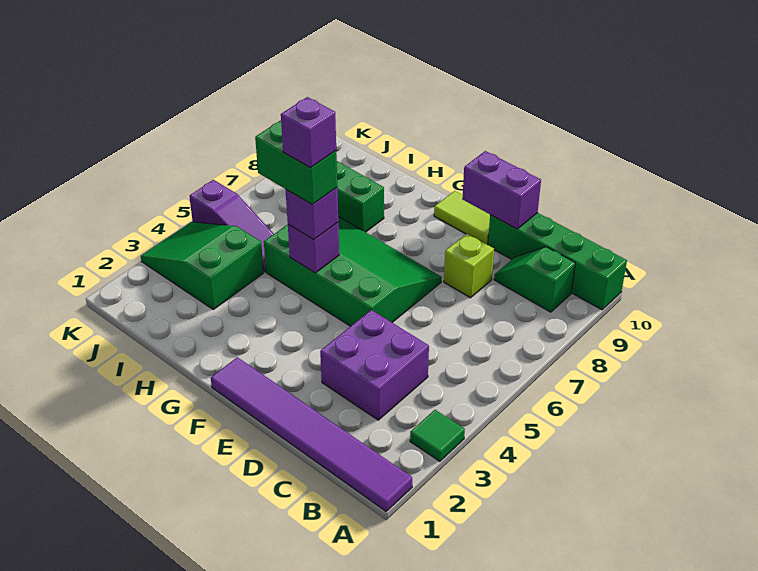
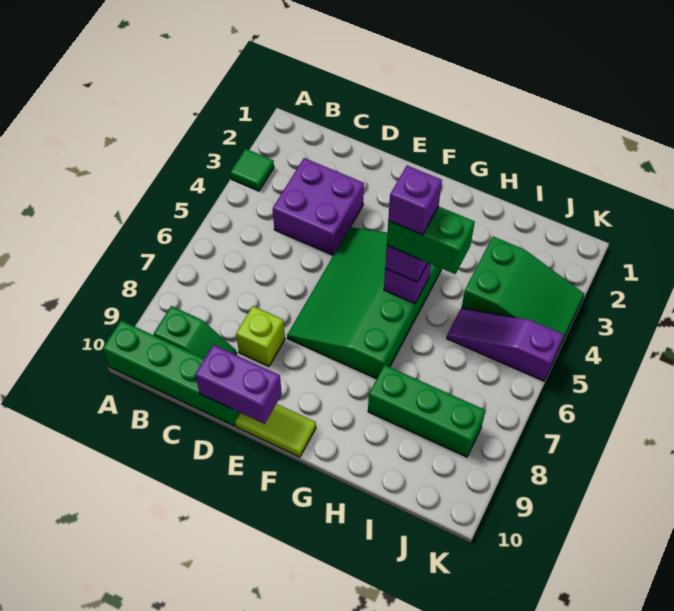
purple 1x6 tile [211,357,412,511] -> none
green 3x4 slope [264,216,442,326] -> green 3x4 slope turned to [287,227,441,379]

